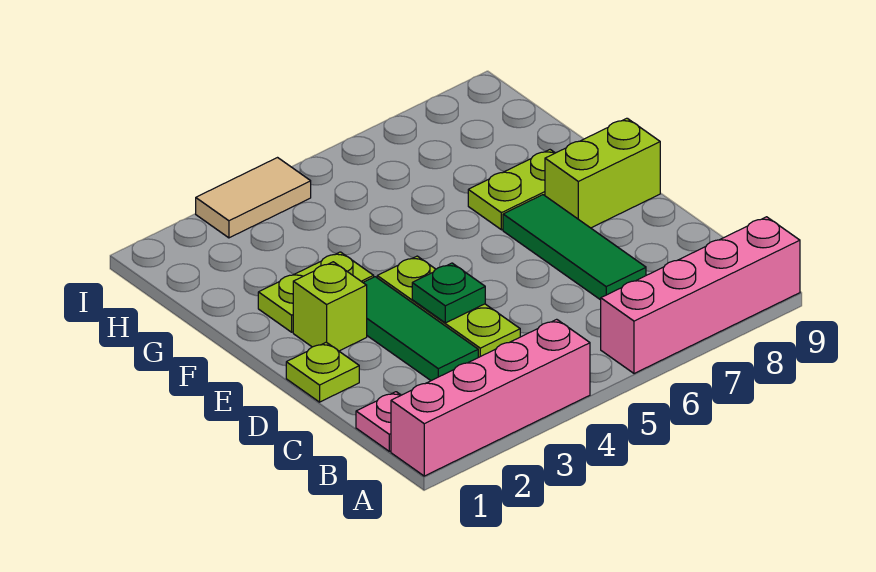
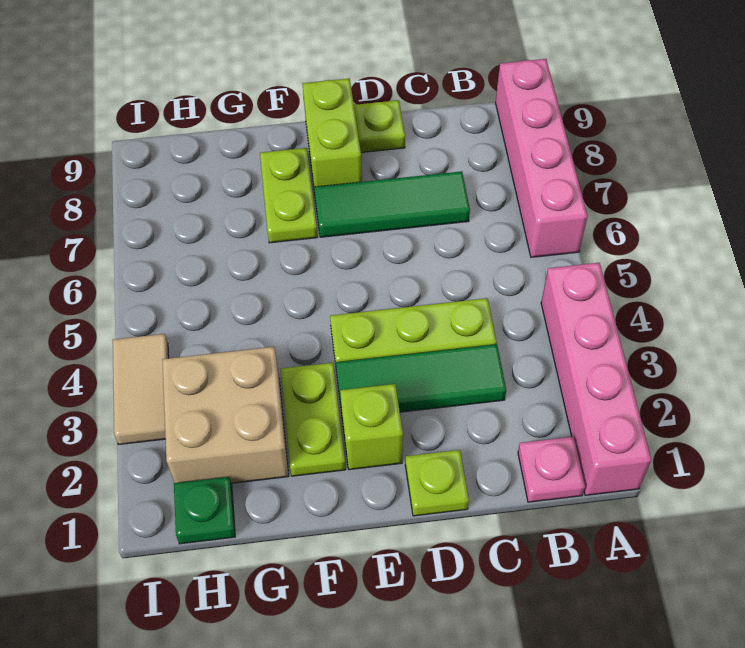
green 1x1 plate [412,263,485,323] -> green 1x1 plate moved to [174,477,235,544]
none -> lime 1x1 plate [354,100,405,153]
none -> tan 2x2 brick [162,347,289,483]

